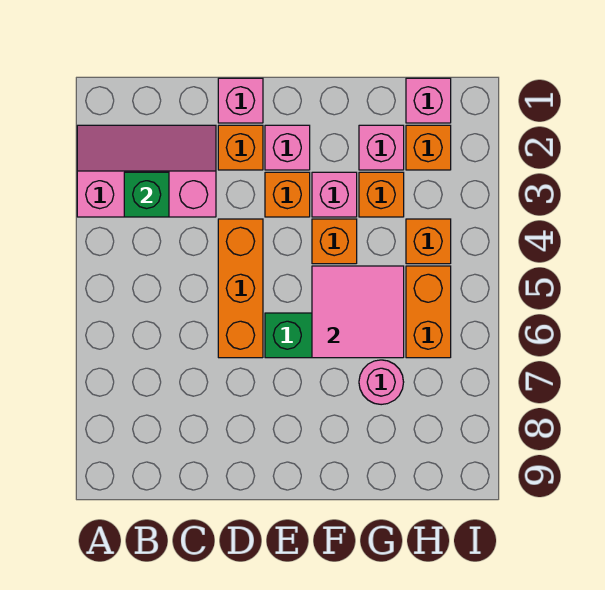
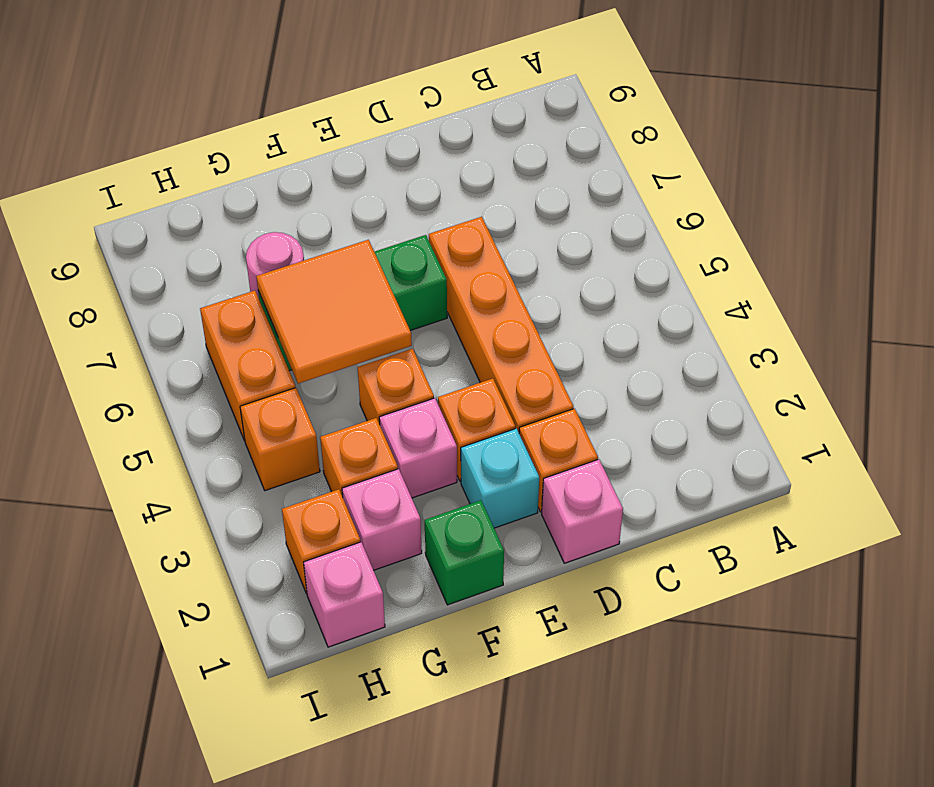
pink 2x3 slope [77,125,216,217] -> none
green 1x1 brick [124,172,169,217] -> green 1x1 brick moved to [425,500,504,605]
orange 1x3 brick [218,219,263,358] -> orange 1x4 brick [429,217,573,432]
pink 1x1 brick [265,125,310,170] -> cyan 1x1 brick [461,429,539,528]
pink 2x2 tile [312,266,404,358] -> orange 2x2 tile [256,240,412,384]

